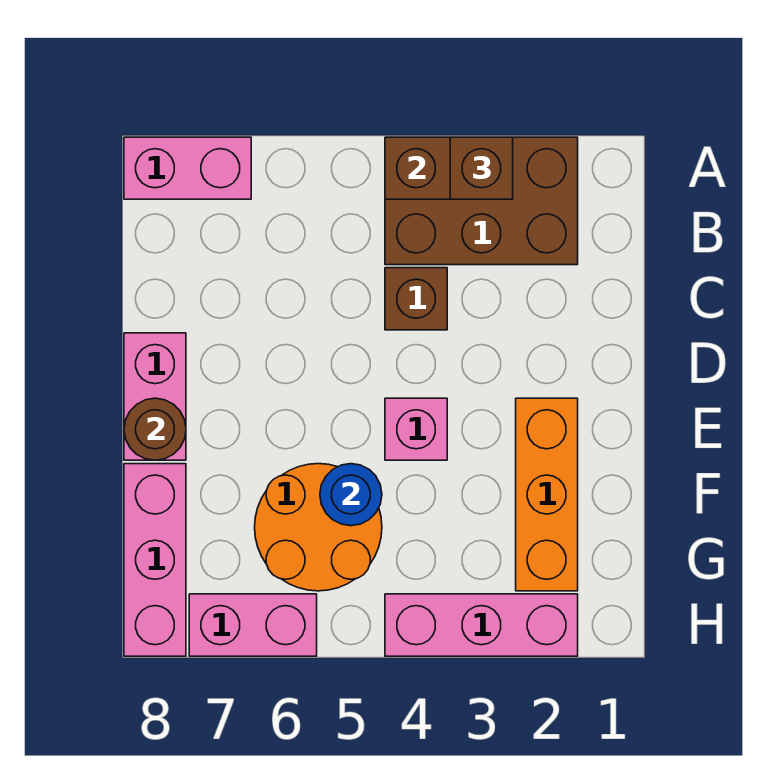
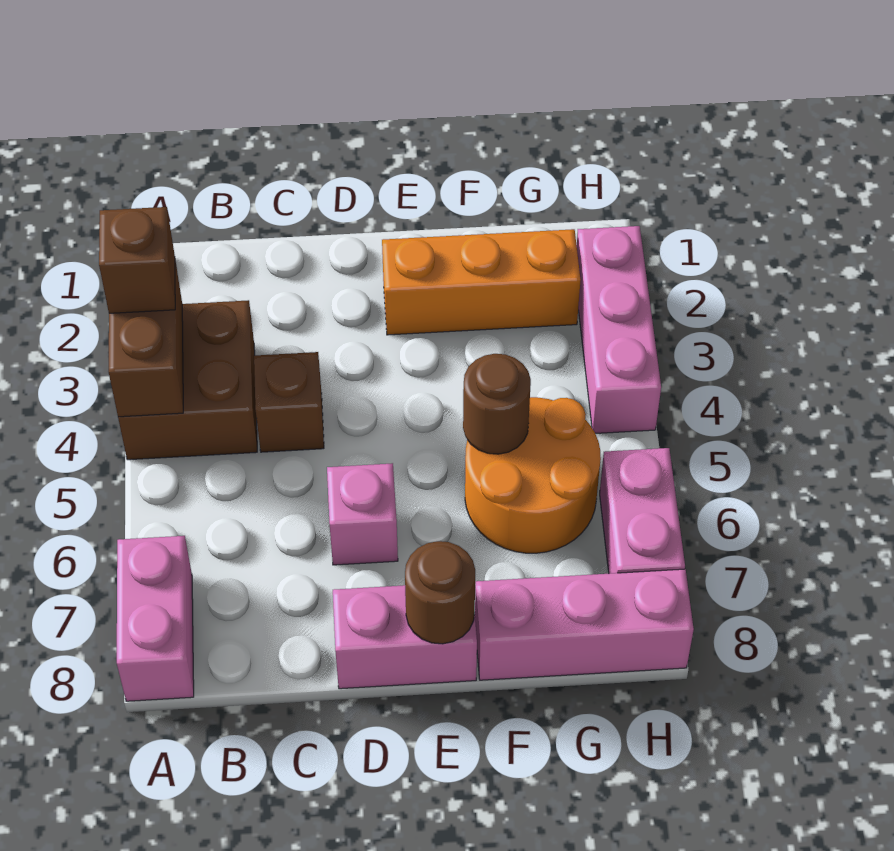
brown 2x3 brick [385,137,578,265] -> brown 2x2 brick [118,300,257,460]
pink 1x1 brick [385,398,447,460] -> pink 1x1 brick moved to [327,463,398,565]
blue 1x1 round brick [320,464,382,526] -> brown 1x1 round brick [463,354,531,454]

